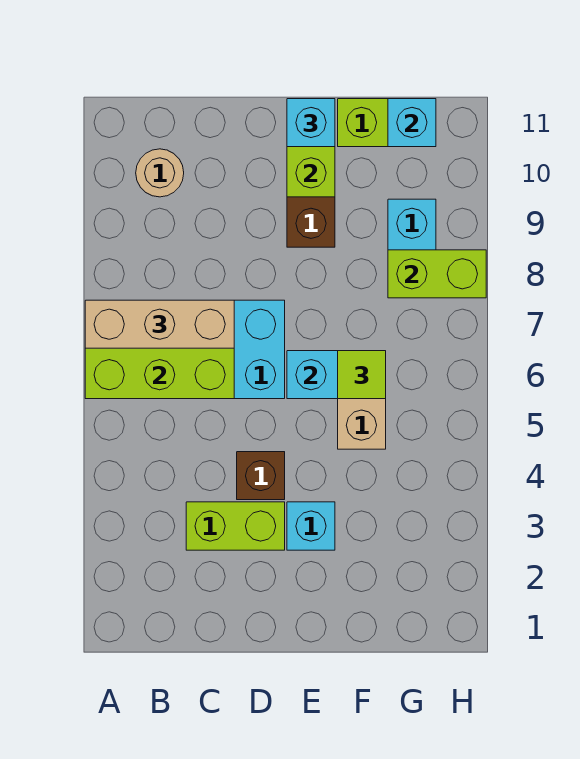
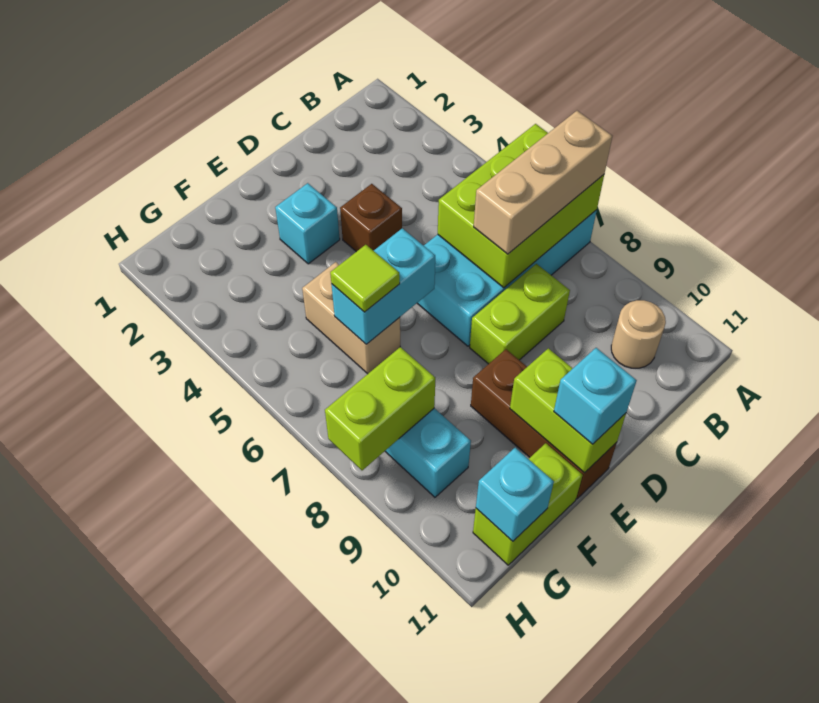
lime 1x2 brick [186,502,285,550] -> lime 1x2 brick moved to [470,264,570,364]

